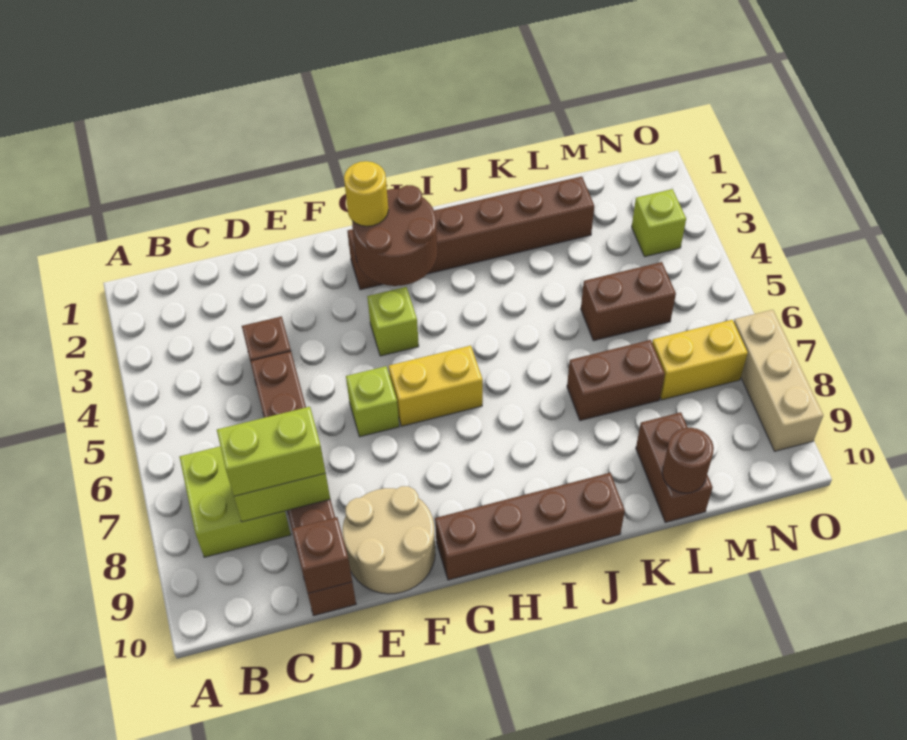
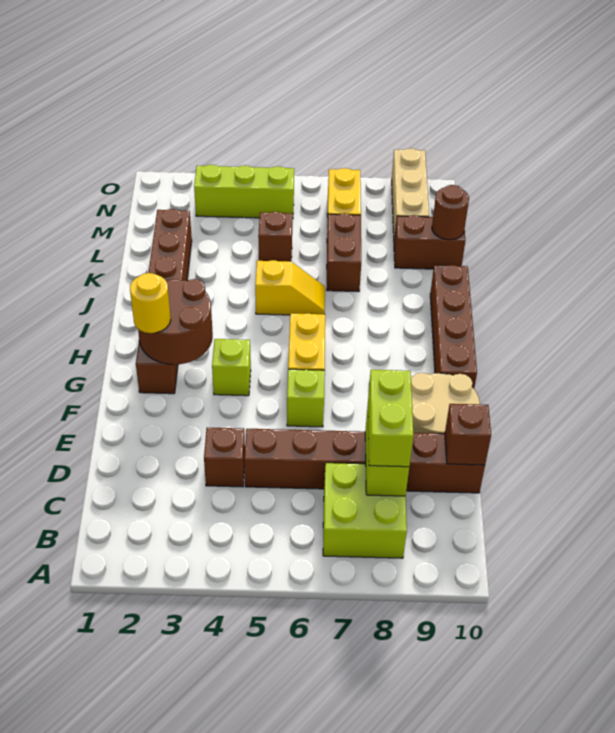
none -> yellow 1x2 slope [255,260,325,315]
brown 1x2 brick [581,262,676,341] -> brown 1x1 brick [258,212,292,262]
lime 1x1 brick [632,189,686,257] -> lime 1x3 brick [194,165,294,219]
tan 1x3 brick [734,310,823,451] -> tan 1x3 brick turned to [392,148,429,239]

